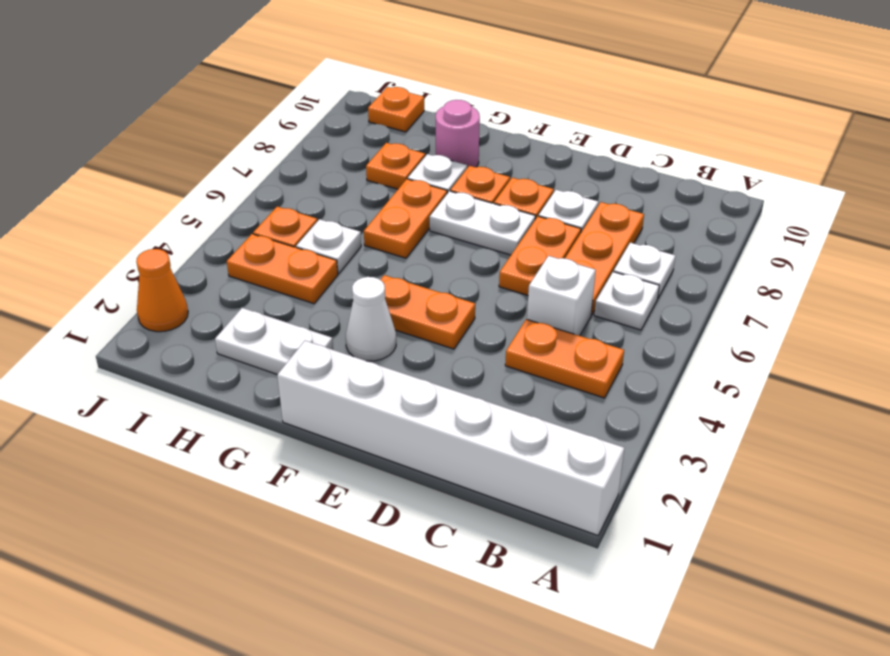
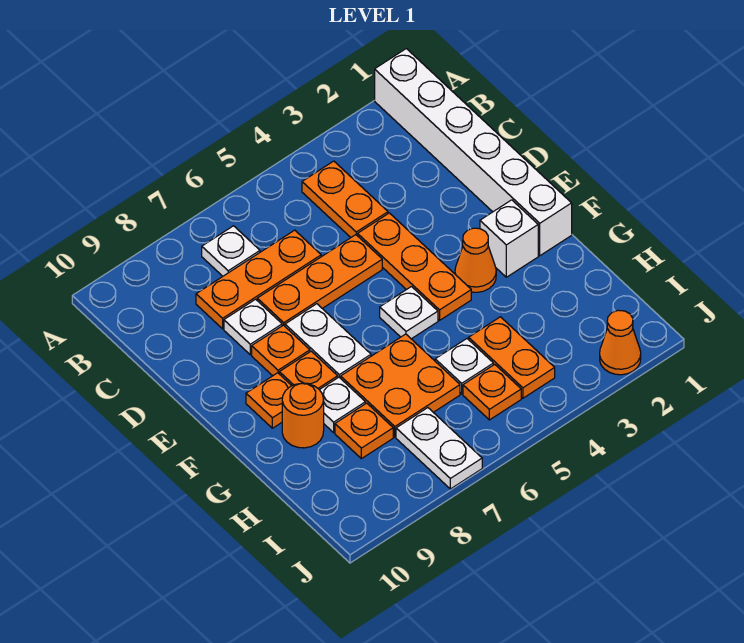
white 1x1 plate [594,272,659,330] -> white 1x1 plate moved to [380,287,438,339]
white 1x1 brick [527,256,596,336] -> white 1x1 brick moved to [480,200,538,277]
orange 1x2 plate [499,216,581,296] -> orange 1x3 plate [257,235,382,326]
orange 1x2 plate [380,275,475,349] -> orange 1x3 plate [358,213,471,320]
white 1x1 cone [346,277,396,361] -> orange 1x1 cone [455,228,496,292]
white 1x2 plate [215,308,333,374] -> white 1x2 plate moved to [396,408,482,489]
orange 1x2 plate [364,179,447,258] -> orange 2x2 plate [341,334,460,437]
pink 1x1 round brick [436,100,480,168] -> orange 1x1 round brick [282,383,324,448]
orange 1x1 plate [368,87,424,132] -> orange 1x1 plate moved to [246,373,292,428]

